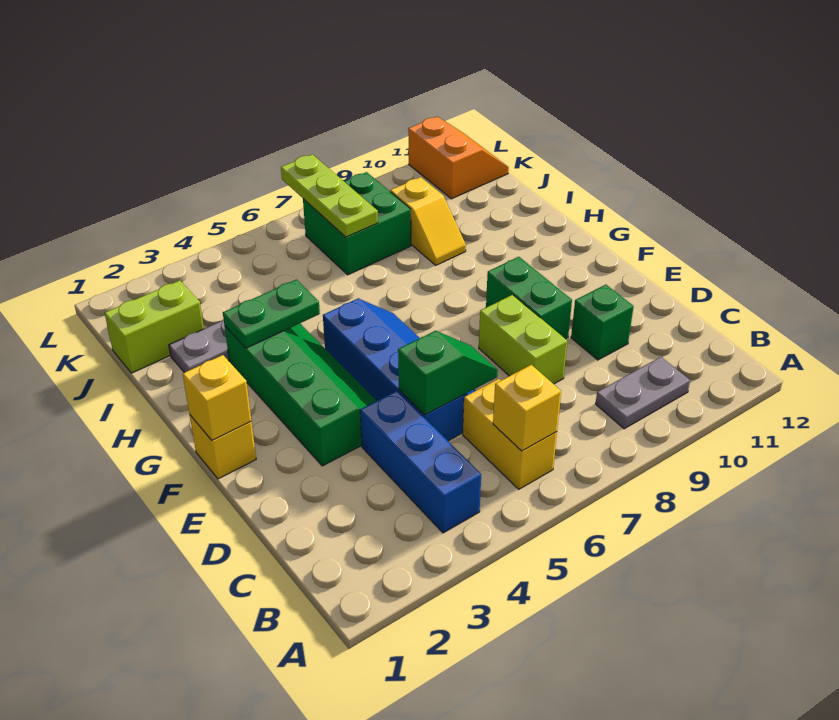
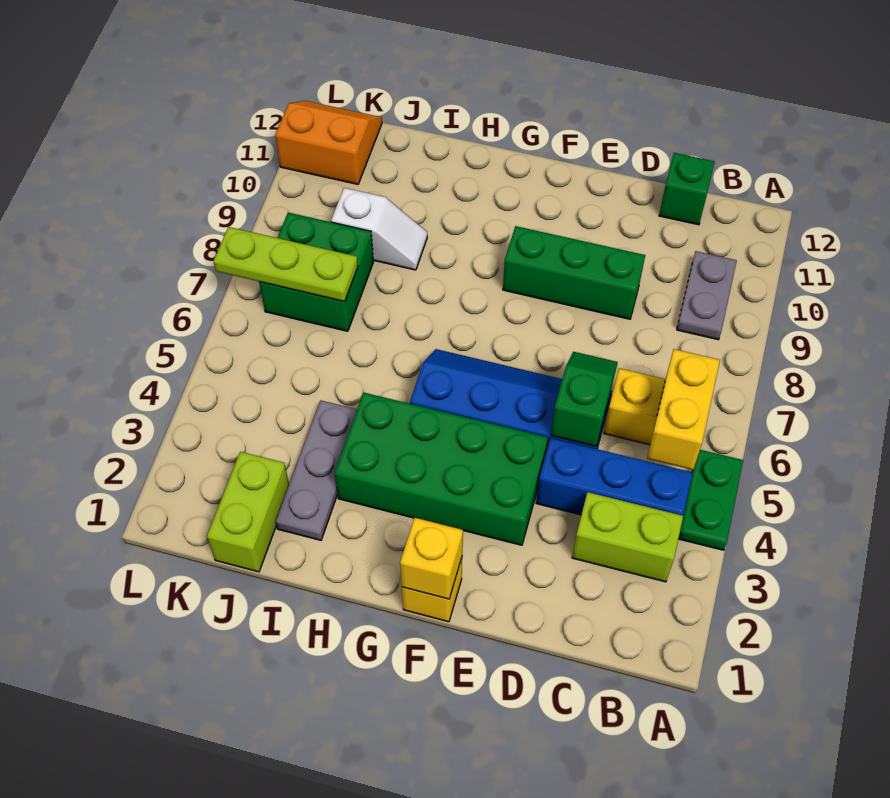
yellow 1x1 brick [493,365,561,451] -> yellow 1x2 brick [647,349,720,470]
lime 1x2 brick [479,295,567,384] -> lime 1x2 brick moved to [572,492,683,582]
green 1x1 brick [571,285,634,360] -> green 1x1 brick moved to [659,153,714,225]
green 2x4 slope [225,324,376,466] -> green 2x4 brick [335,392,548,545]
green 1x2 brick [486,257,572,339] -> green 1x3 brick [503,226,645,319]
green 1x2 plate [223,279,320,348] -> green 1x2 plate moved to [678,450,743,550]
yellow 1x2 slope [390,177,466,265] -> white 1x2 slope [331,188,427,270]

